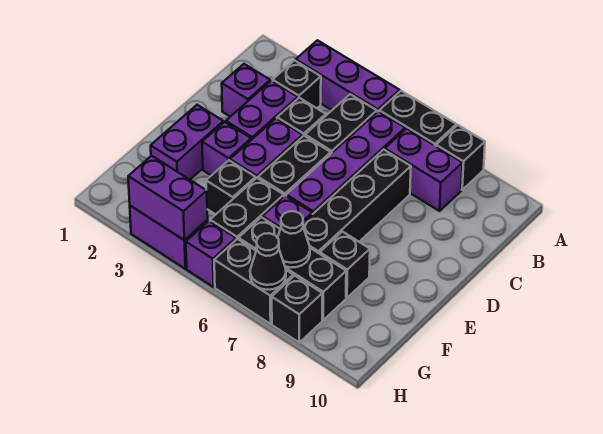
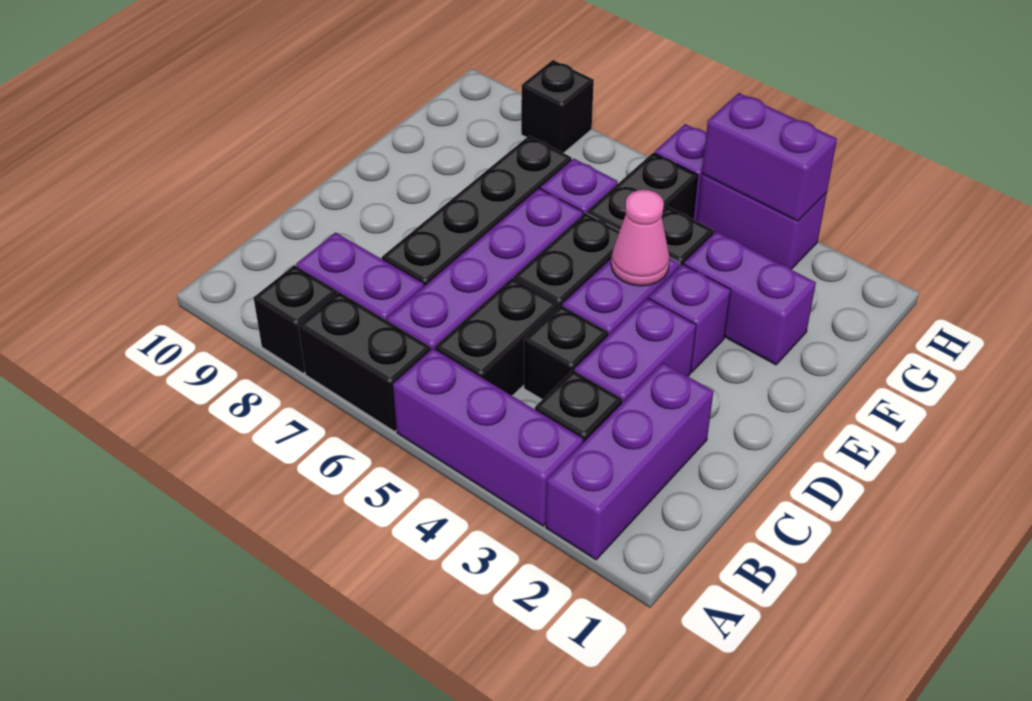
purple 1x1 brick [222,64,270,117] -> purple 1x3 brick [546,363,714,560]
purple 1x2 brick [151,105,223,180] -> purple 1x2 brick turned to [684,231,816,365]
none -> pink 1x1 cone [611,190,670,286]
black 1x1 brick [320,232,370,298] -> none
black 1x3 brick [238,217,346,320] -> none
black 1x1 cone [278,211,310,268] -> none
black 1x2 brick [214,239,293,324] -> none
black 1x1 cone [250,233,286,290] -> none

